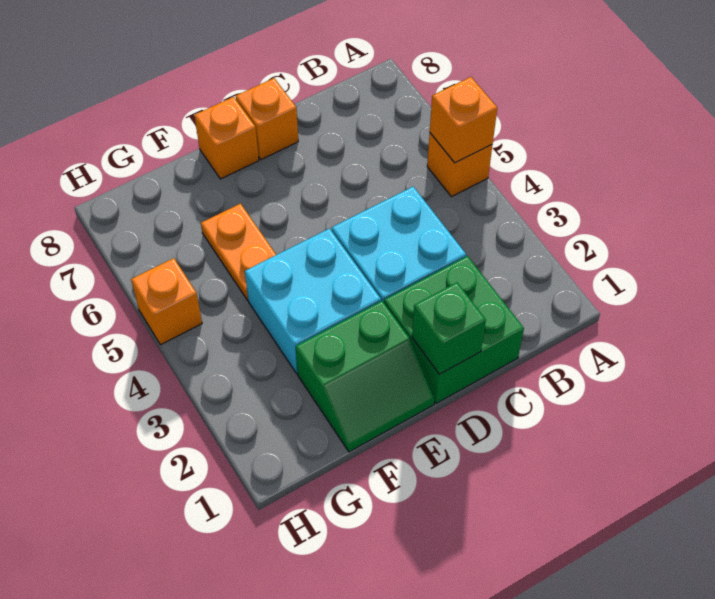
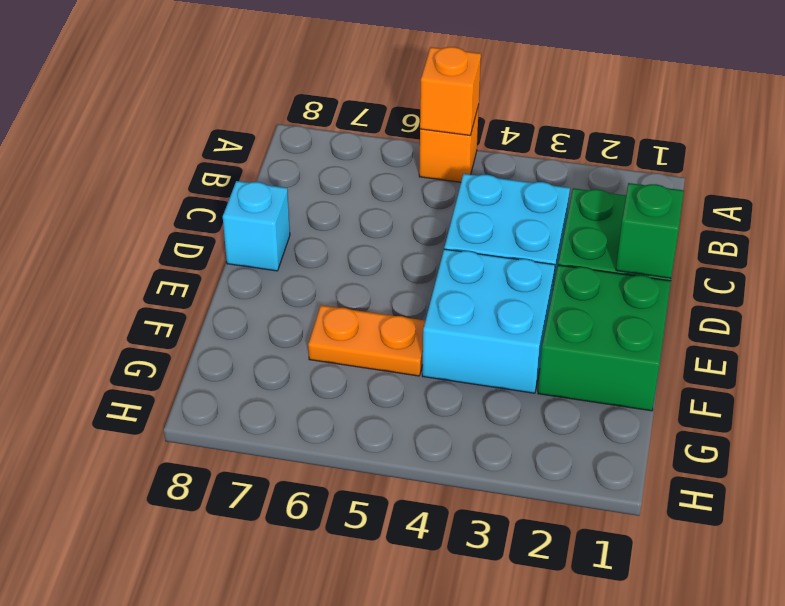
orange 1x1 brick [236,78,298,159] -> cyan 1x1 brick [223,181,290,271]
green 2x2 slope [296,301,435,452] -> green 2x2 brick [538,265,671,411]
orange 1x1 brick [194,97,259,179] -> none
orange 1x1 brick [131,258,202,345] -> none

